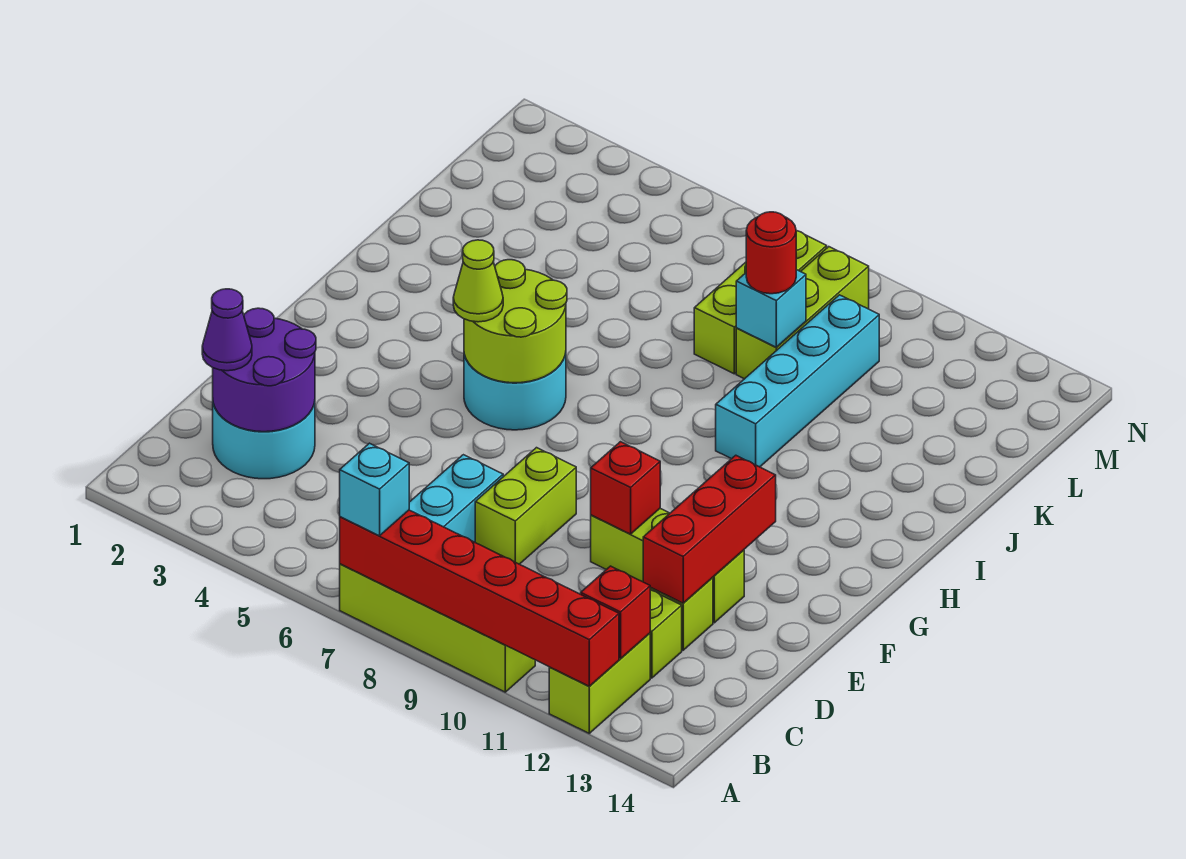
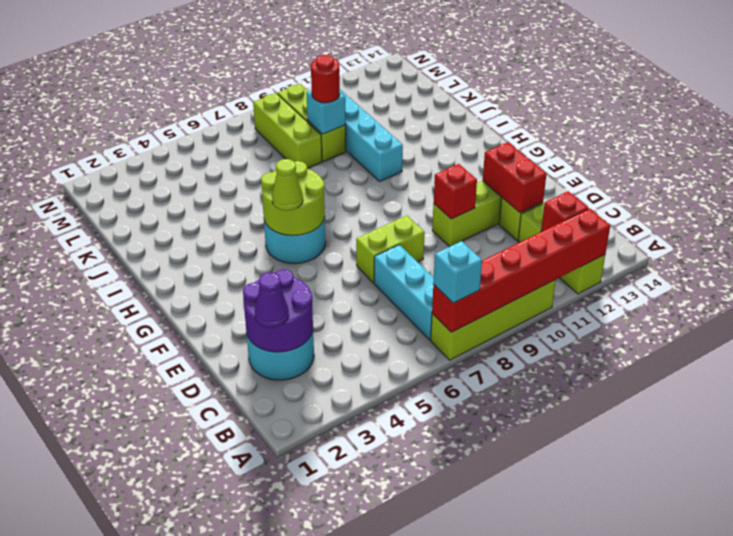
lime 1x2 brick [475,448,576,564] -> lime 1x2 brick turned to [356,216,425,283]
red 1x3 brick [643,455,776,603] -> red 1x2 brick [483,142,546,213]

